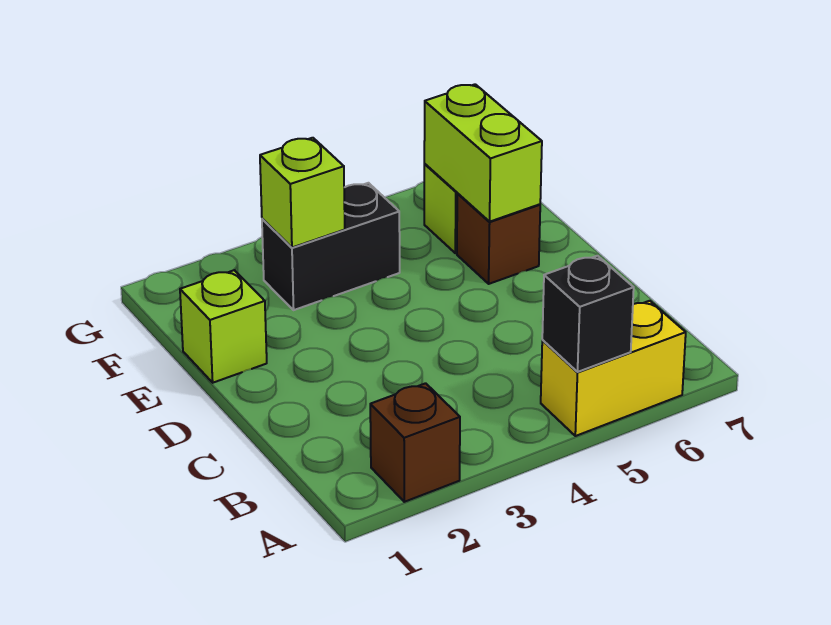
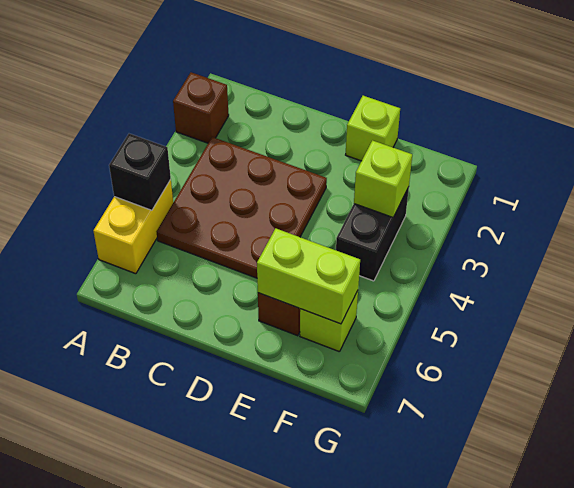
none -> brown 3x3 plate [157,137,327,278]

